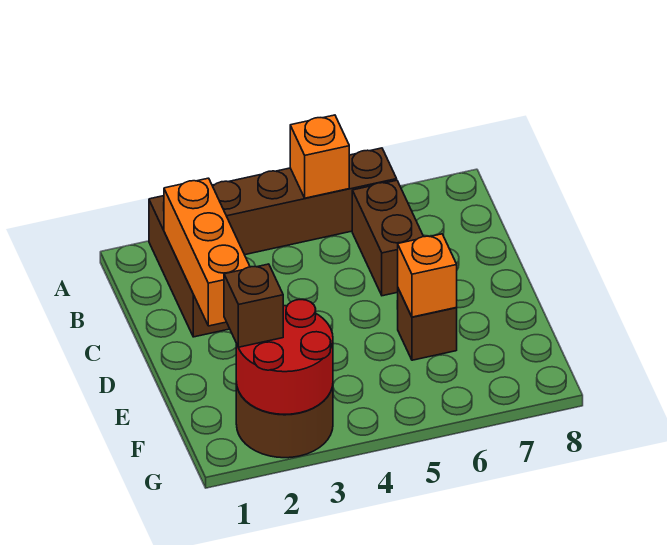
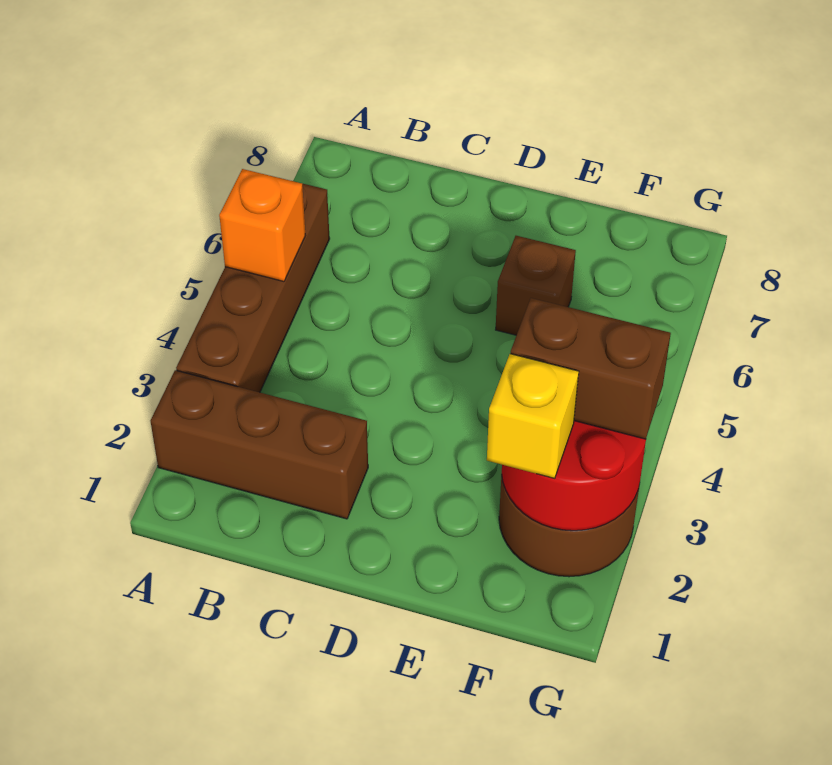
orange 1x3 brick [164,178,250,326] -> none
brown 1x2 brick [352,180,424,296] -> brown 1x2 brick moved to [511,298,671,439]
orange 1x1 brick [398,234,457,317] -> none
brown 1x1 brick [224,264,283,347] -> yellow 1x1 brick [487,354,579,478]

